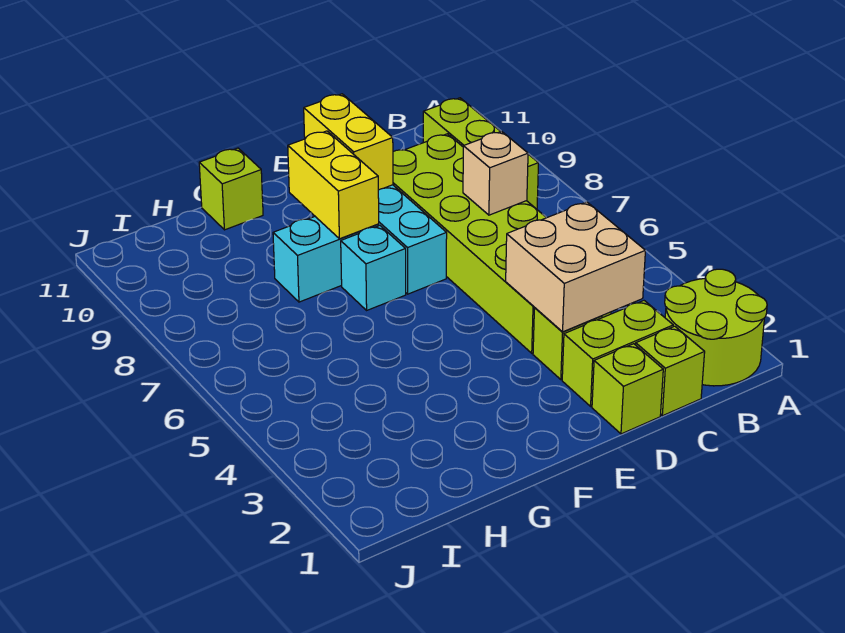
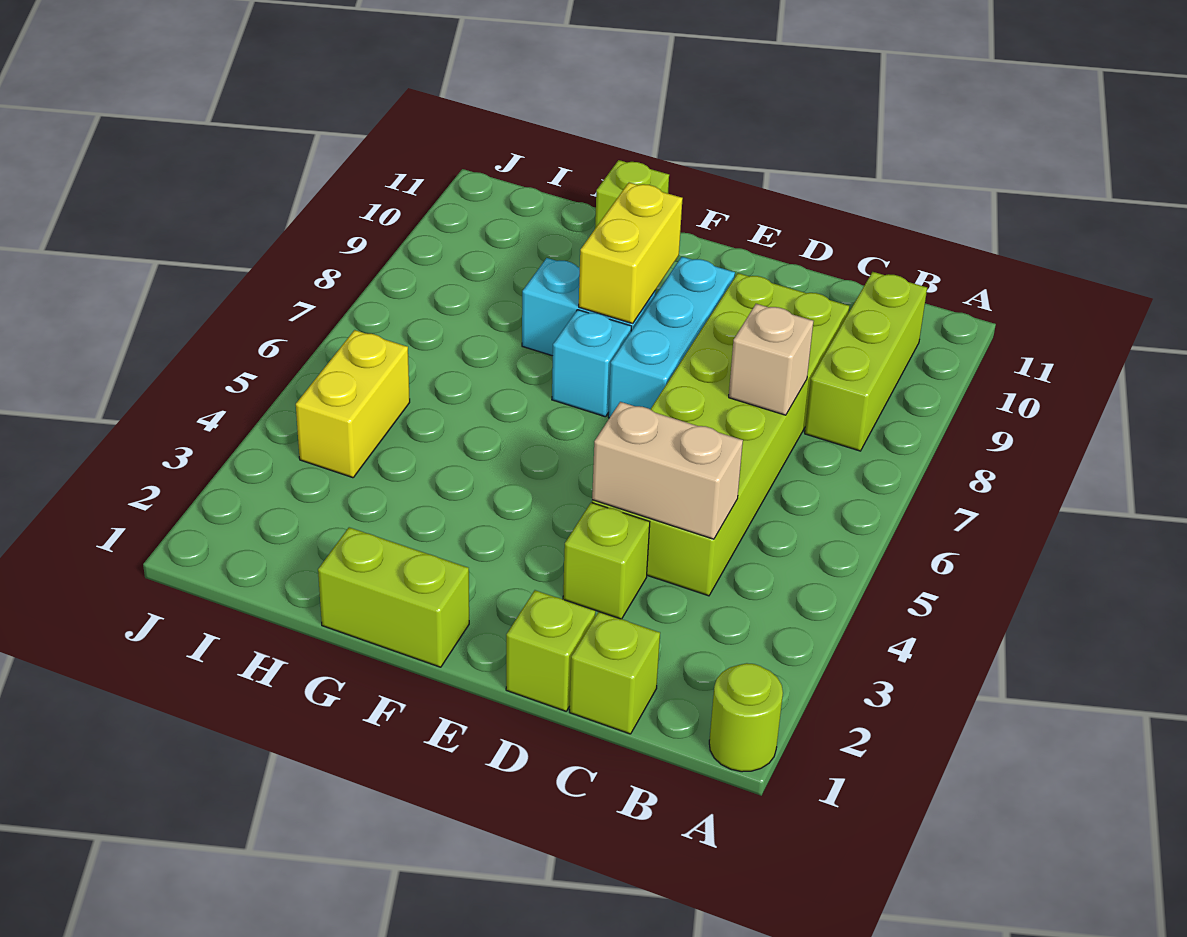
lime 2x2 round brick [665,269,767,386] -> lime 1x1 round brick [709,663,783,772]
lime 1x2 brick [562,301,673,406] -> lime 1x2 brick moved to [318,527,469,667]
tan 2x2 brick [506,202,645,332] -> tan 1x2 brick [592,402,743,539]
yellow 1x2 brick [304,94,393,190] -> yellow 1x2 brick moved to [296,330,410,478]

